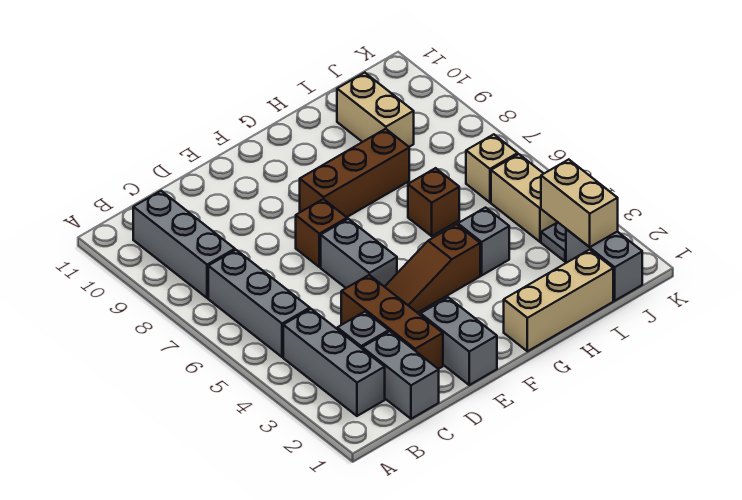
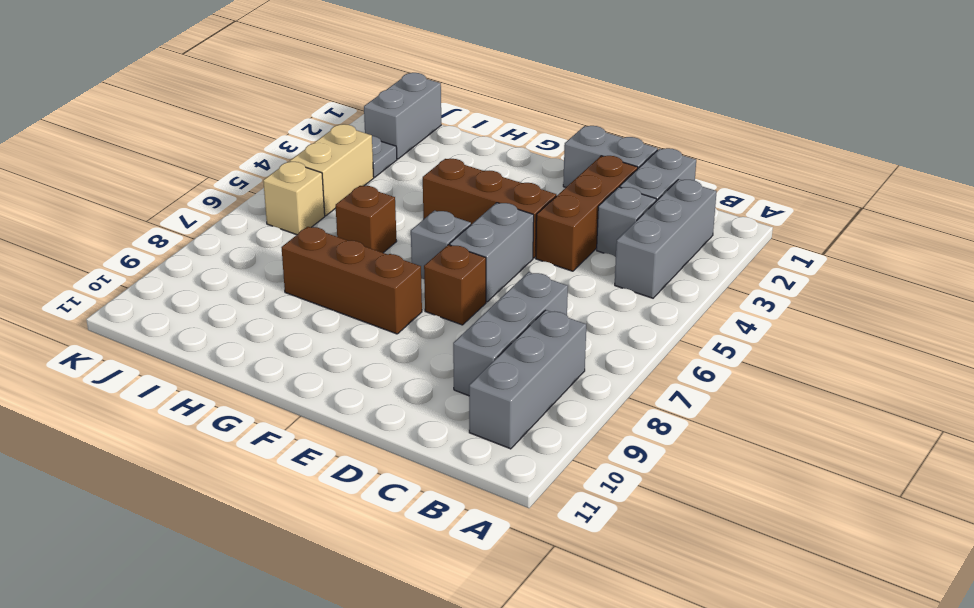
grey 1x3 brick [208,250,310,357] -> grey 1x3 brick moved to [453,272,568,396]
grey 1x2 brick [421,297,497,385] -> grey 1x2 brick turned to [563,126,658,187]
brown 1x3 slope [385,224,480,313] -> brown 1x3 brick [423,159,556,258]
tan 1x3 brick [504,250,613,351] -> none
grey 1x1 brick [458,208,509,275] -> grey 1x1 brick moved to [411,210,471,279]
tan 1x2 brick [337,73,414,147] -> none
tan 1x2 brick [541,159,618,247] -> none

